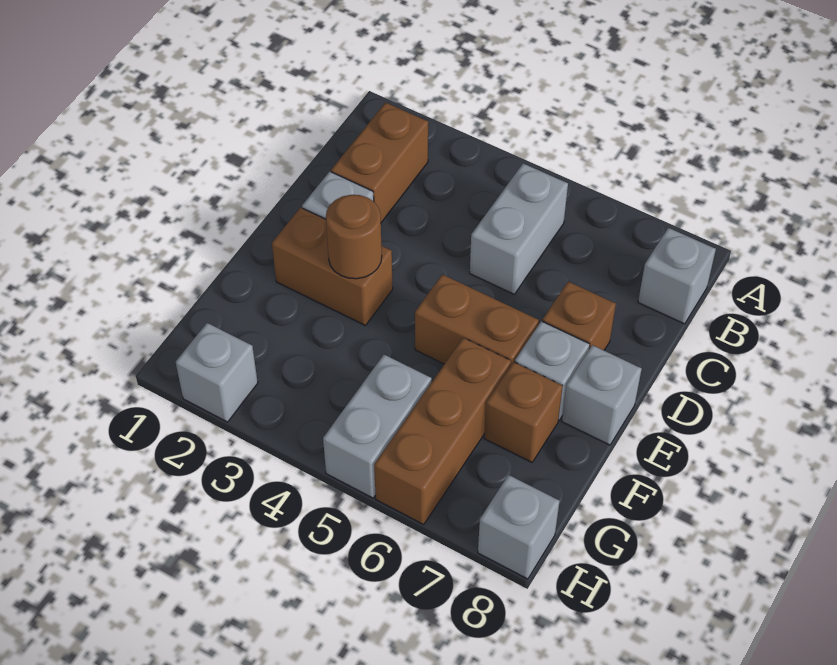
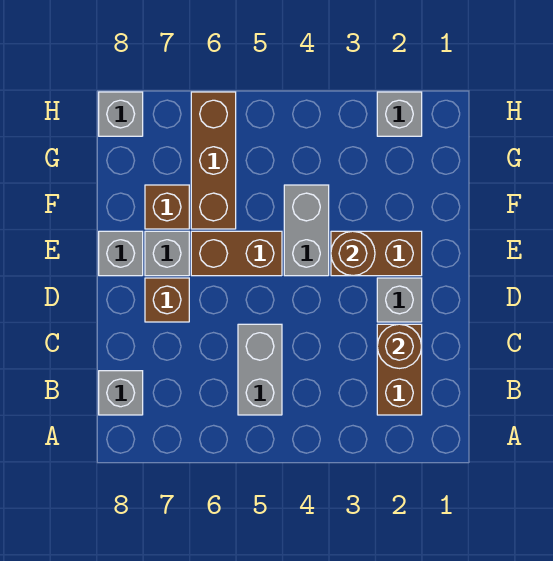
none -> brown 1x1 round brick [377,324,422,368]
grey 1x2 brick [323,355,432,498] -> grey 1x2 brick moved to [284,185,329,276]

